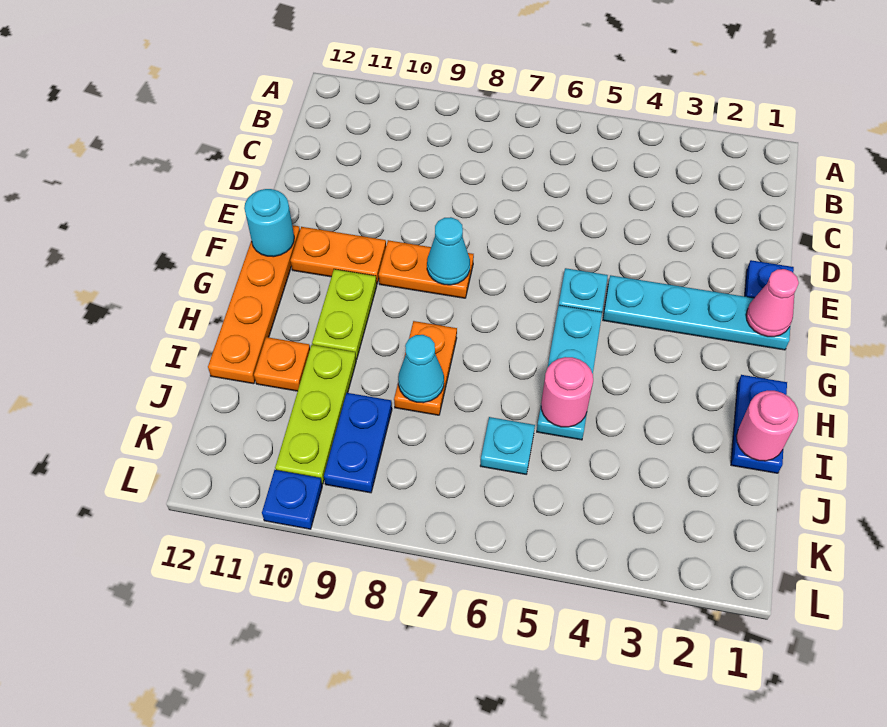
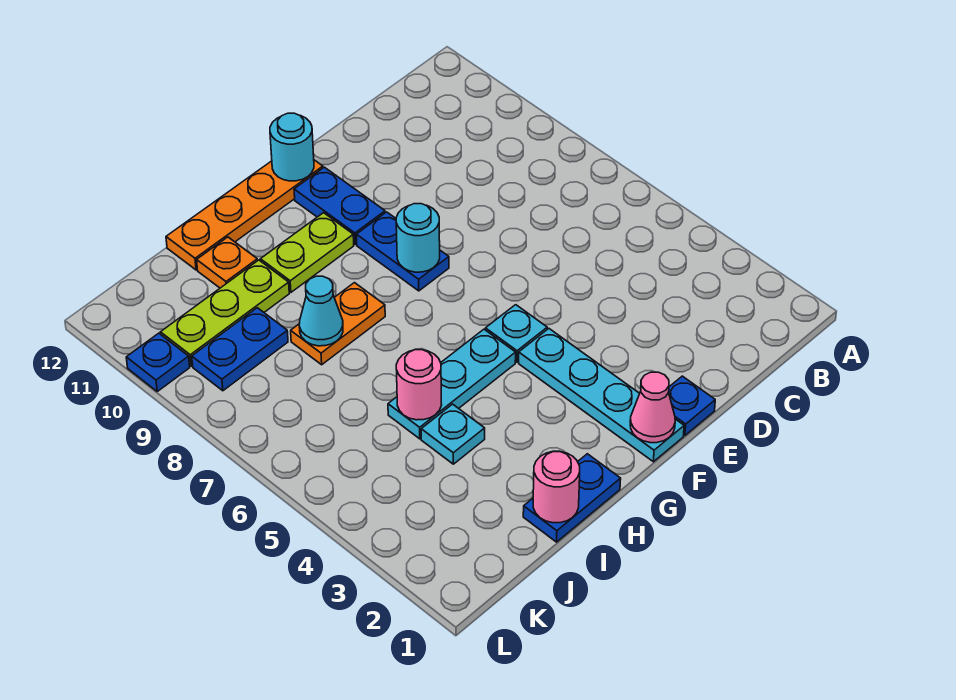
orange 1x2 plate [379,240,474,298] -> blue 1x2 plate [356,212,449,291]
cyan 1x1 cone [427,217,470,285] -> cyan 1x1 round brick [396,204,440,272]
orange 1x2 plate [291,227,386,283] -> blue 1x2 plate [294,167,385,245]
cyan 1x1 plate [480,417,535,474] -> cyan 1x1 plate moved to [421,404,485,464]

